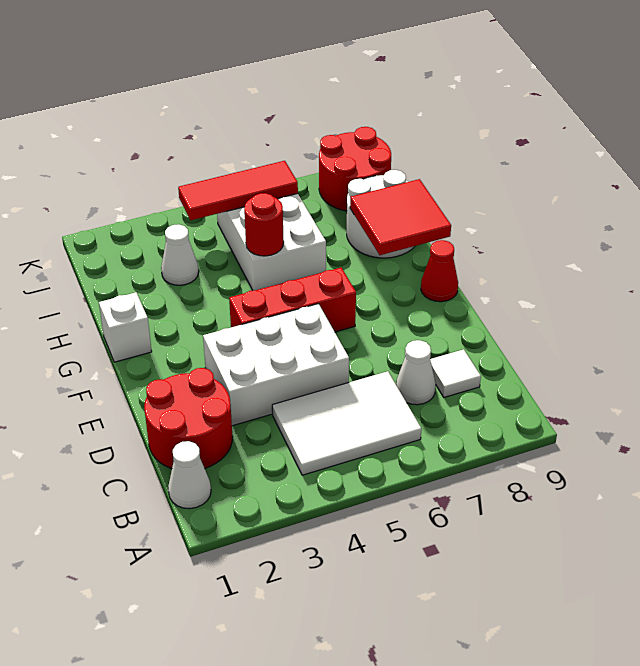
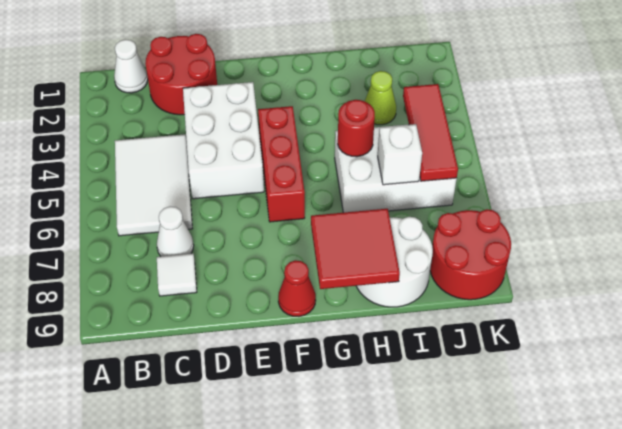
white 1x1 brick [99,292,152,362] -> white 1x1 brick moved to [378,124,422,185]
white 1x1 cone [161,224,199,285] -> lime 1x1 cone [365,71,396,125]

